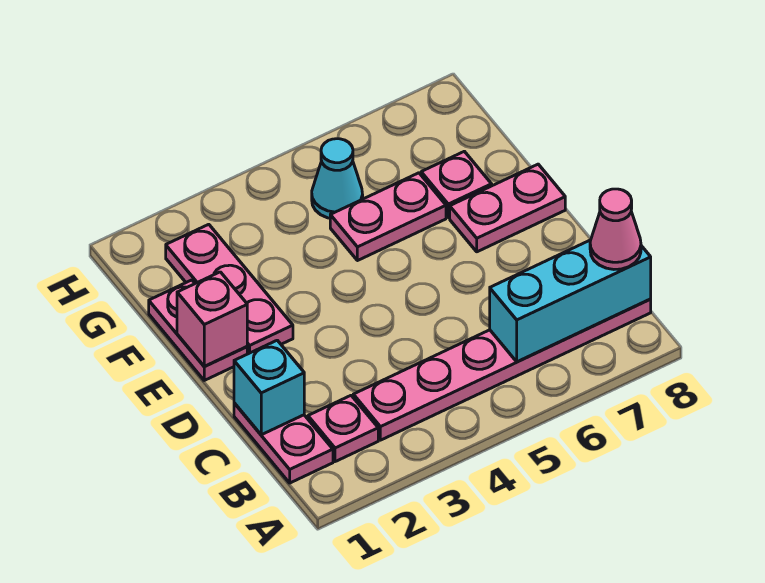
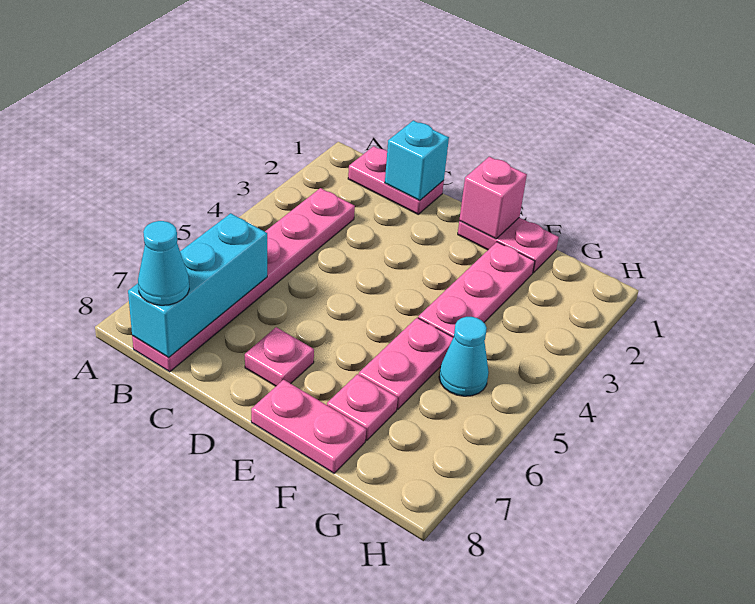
pink 1x1 plate [308,396,378,462] -> pink 1x1 plate moved to [245,327,314,386]
pink 1x1 cone [590,189,641,269] -> cyan 1x1 cone [138,221,189,305]
pink 1x3 plate [166,224,293,354] -> pink 1x3 plate turned to [418,242,535,337]
pink 1x2 plate [450,164,565,252] -> pink 1x2 plate turned to [251,380,366,473]

